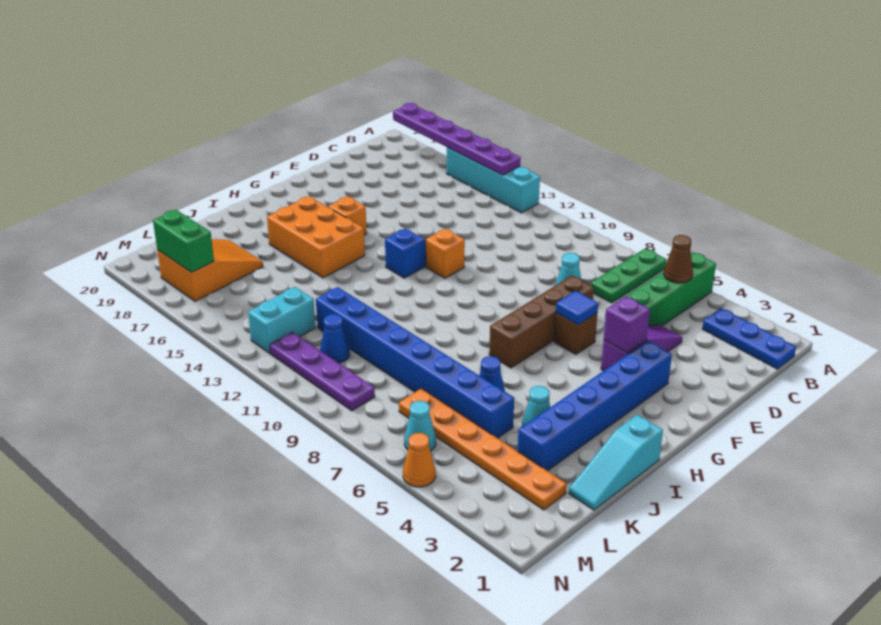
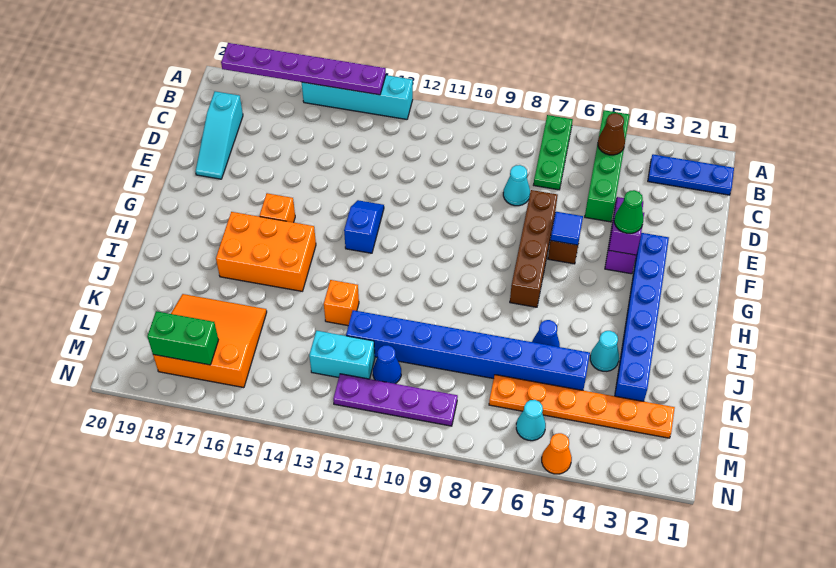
none -> green 1x1 cone [614,190,643,233]
orange 1x1 brick [426,229,465,278] -> orange 1x1 brick moved to [324,280,359,326]
cyan 1x3 slope [569,415,663,510] -> cyan 1x3 slope moved to [195,91,243,179]
orange 2x3 slope [157,239,263,301] -> orange 3x3 slope [153,294,267,388]
cyan 1x2 brick [248,287,316,353] -> cyan 1x2 brick turned to [309,331,375,379]

